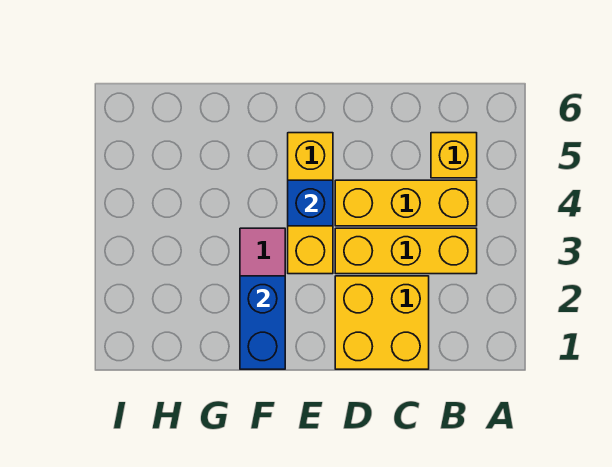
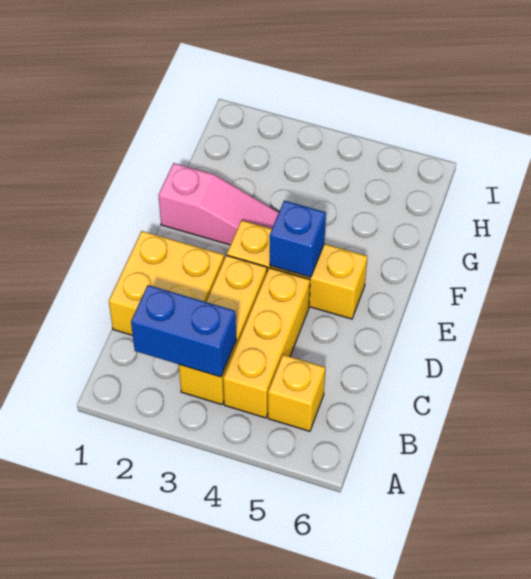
blue 1x2 brick [240,276,285,369] -> blue 1x2 brick moved to [131,285,236,377]

